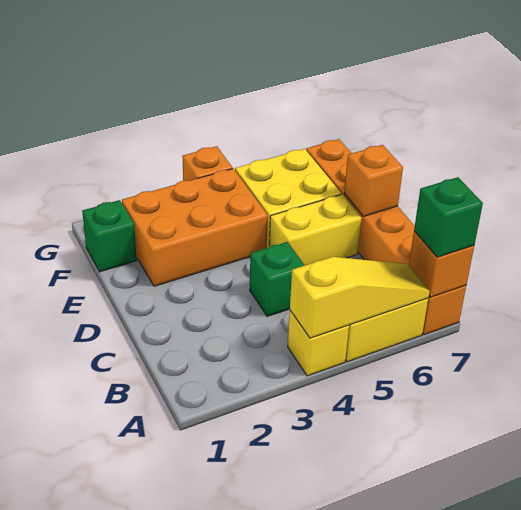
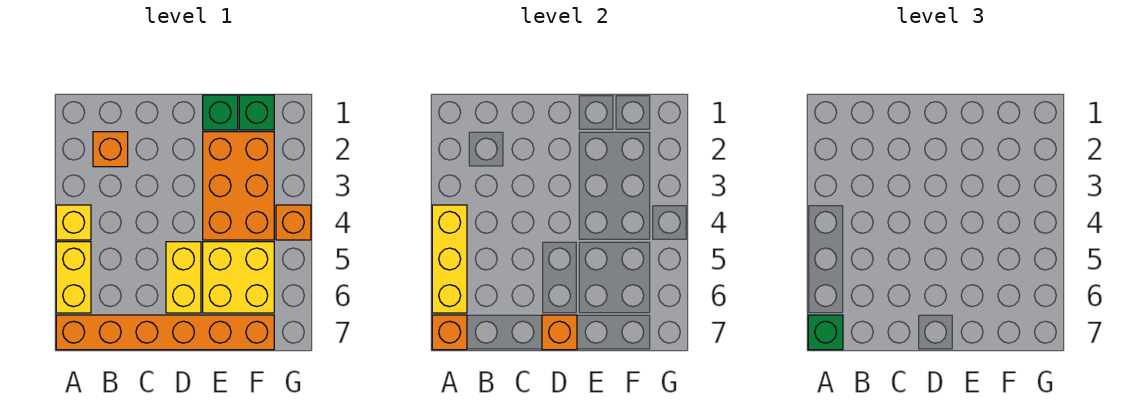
yellow 1x3 slope [290,257,430,338] -> yellow 1x3 brick [432,205,467,313]
none -> orange 1x1 brick [93,132,128,167]
green 1x1 brick [250,242,305,316] -> green 1x1 brick moved to [203,95,238,130]

